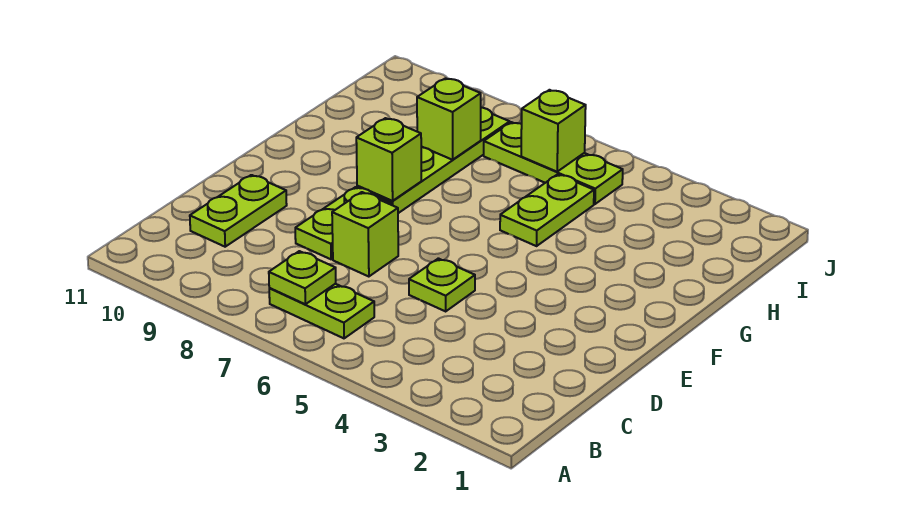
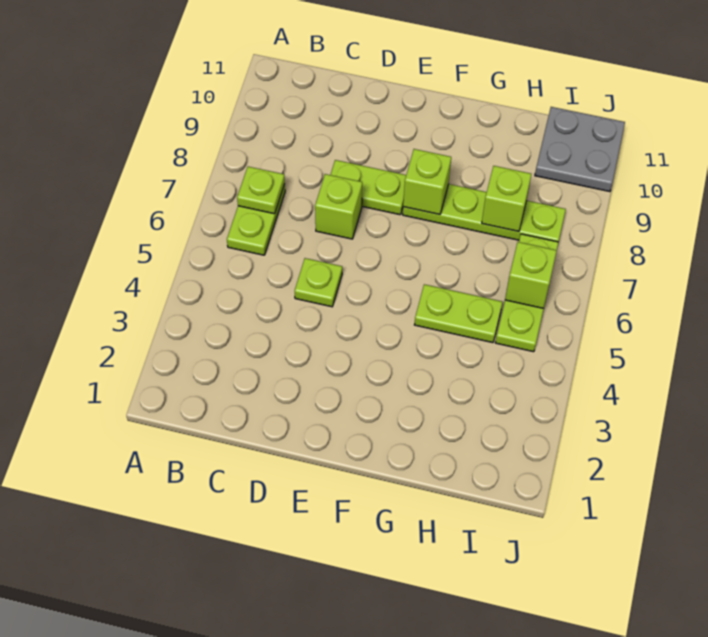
lime 1x2 plate [190,175,287,247] -> none
none -> grey 2x2 plate [535,107,625,192]

